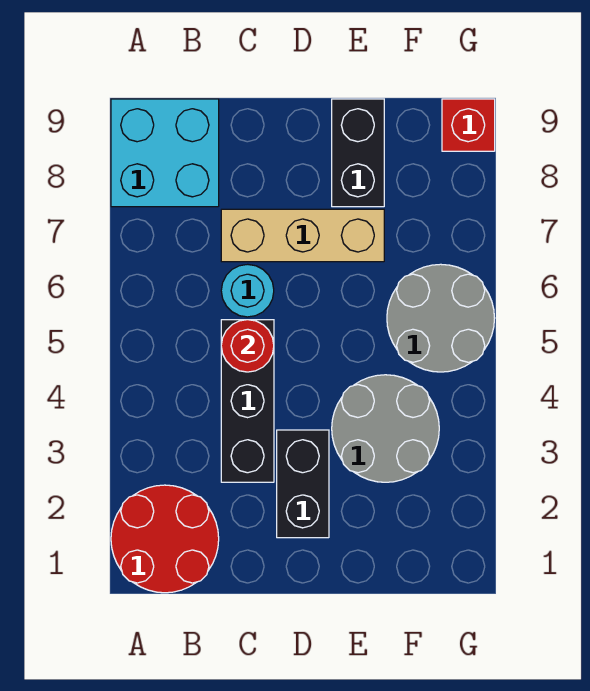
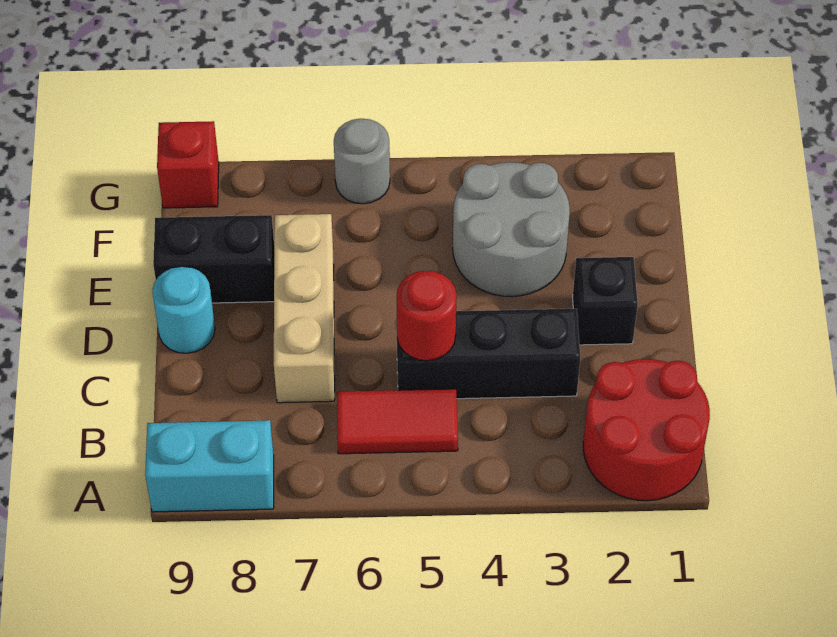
cyan 2x2 brick [111,99,219,207] -> cyan 1x2 brick [145,420,274,512]
none -> red 1x2 tile [337,389,458,454]
cyan 1x1 round brick [221,264,274,317] -> cyan 1x1 round brick moved to [152,266,215,353]
black 1x2 brick [277,430,329,538] -> black 1x1 brick [573,257,638,345]
grey 2x2 round brick [387,264,495,372] -> grey 1x1 round brick [334,118,390,204]

